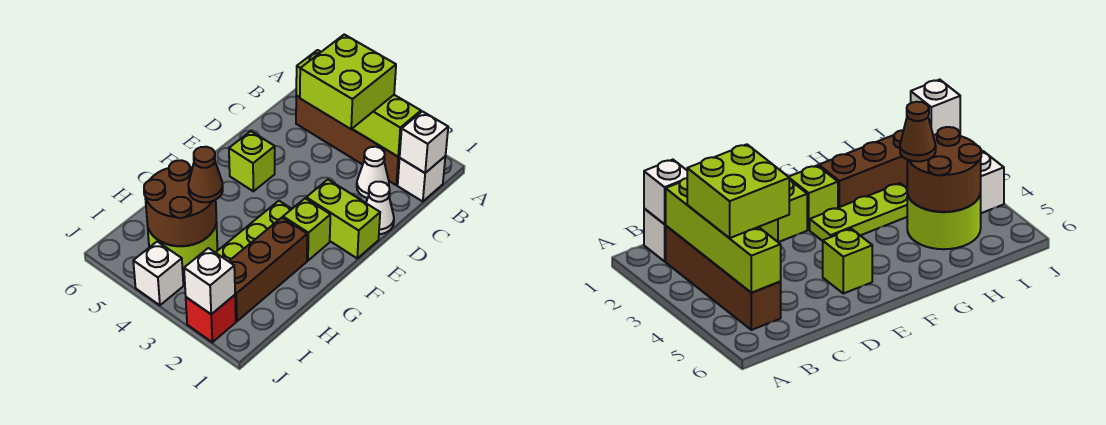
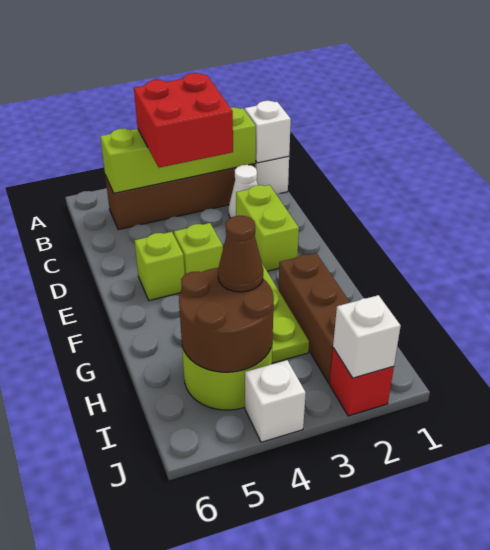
lime 2x2 brick [300,35,396,129] -> red 2x2 brick [134,73,233,168]
white 1x1 cone [366,182,394,234] -> none
lime 1x2 brick [306,180,380,258] -> lime 1x2 brick turned to [236,185,299,271]
lime 1x1 brick [283,198,330,261] -> lime 1x1 brick moved to [174,223,223,274]

